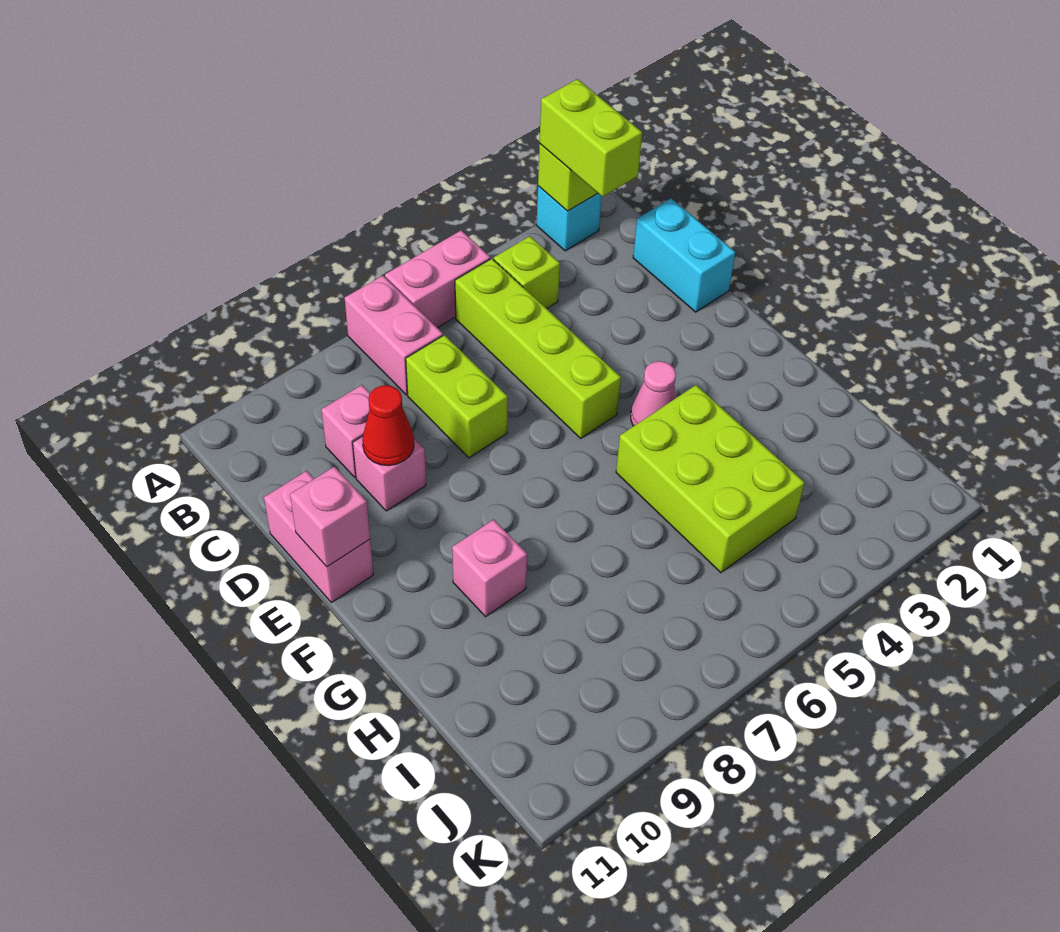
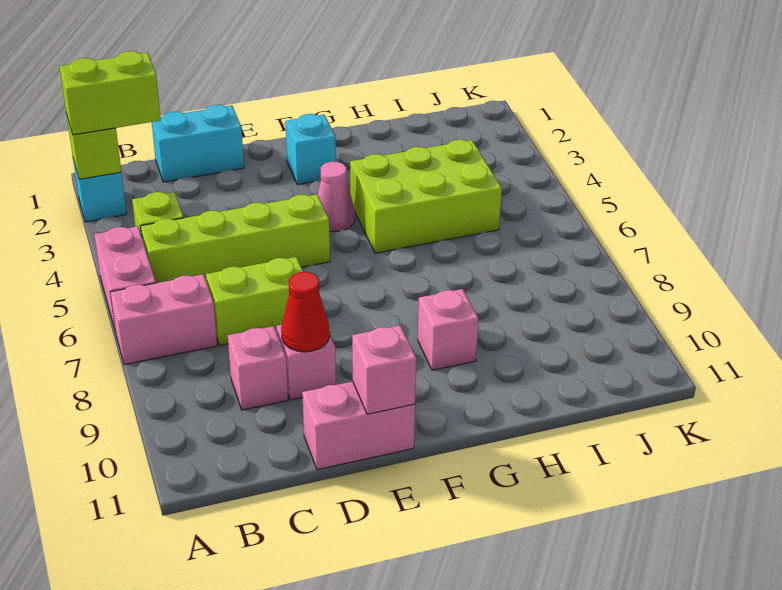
none -> cyan 1x1 brick [285,114,336,185]

